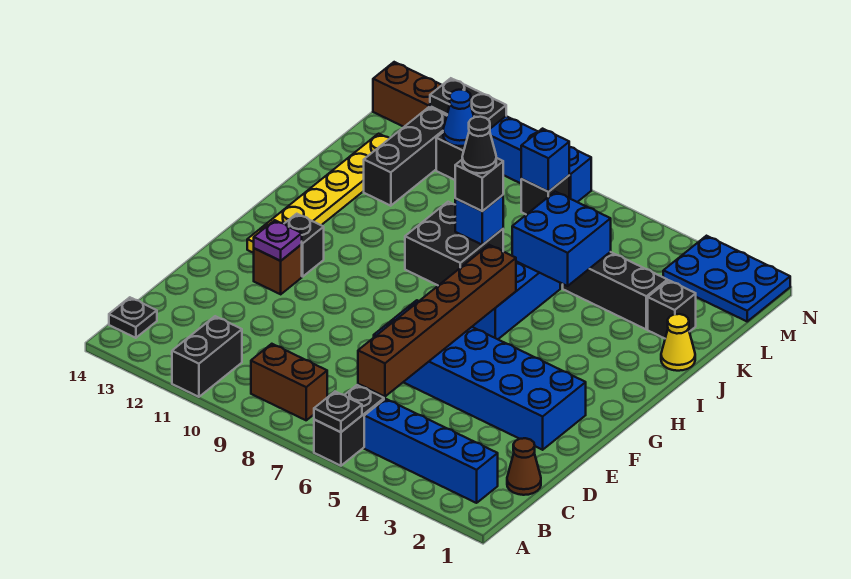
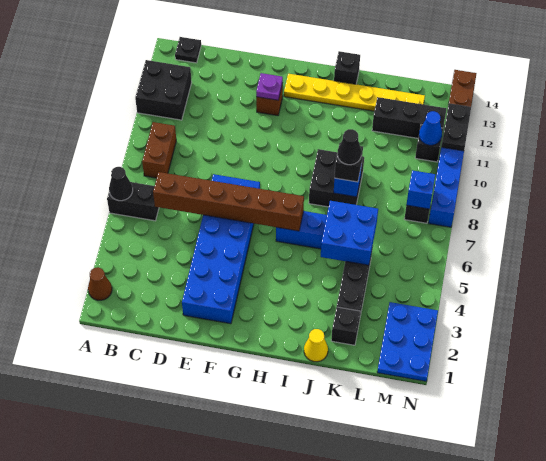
black 1x1 plate [314,392,362,432] -> black 1x1 cone [109,167,133,201]
black 1x2 brick [172,316,242,397] -> black 2x2 brick [135,60,192,120]
blue 1x4 brick [364,399,498,503] -> none
brown 1x1 cone [507,438,541,495] -> brown 1x1 cone moved to [88,267,112,300]
black 1x1 brick [284,214,324,277] -> black 1x1 brick moved to [334,51,360,84]

